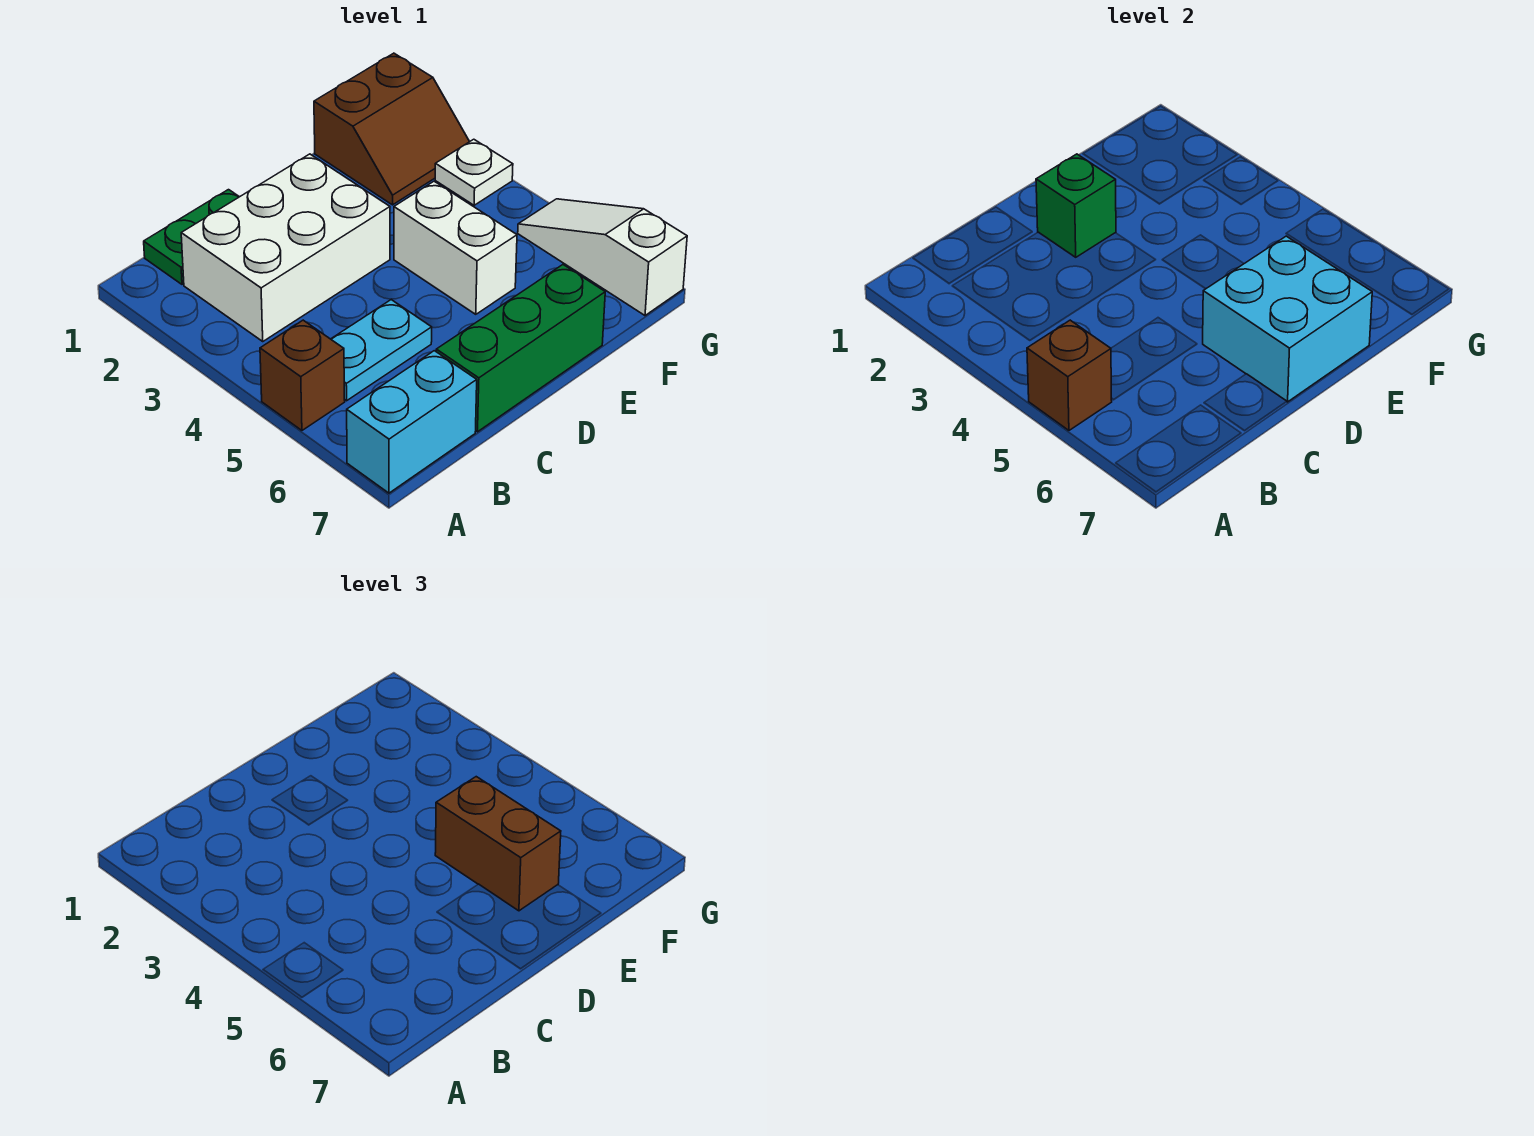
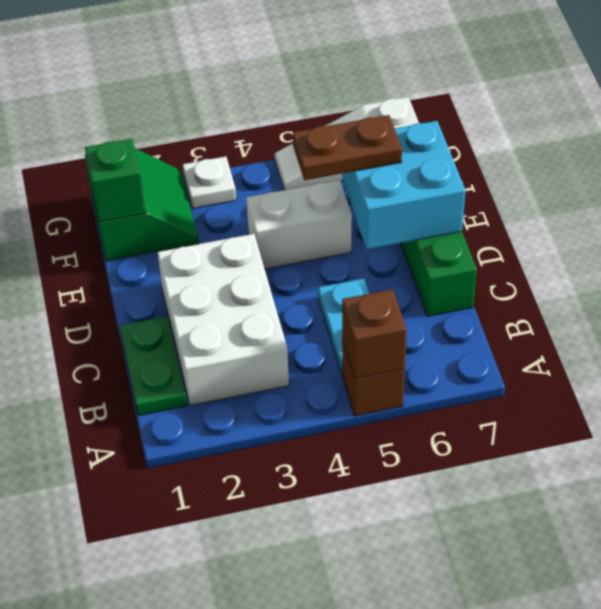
cyan 1x2 brick [347,351,477,493] -> none
green 1x1 brick [1036,154,1116,257] -> green 1x1 brick moved to [85,139,146,222]
brown 1x2 brick [435,777,561,911] -> brown 1x2 plate [293,115,402,180]
brown 2x2 slope [314,53,469,205] -> green 2x2 slope [85,148,199,261]

